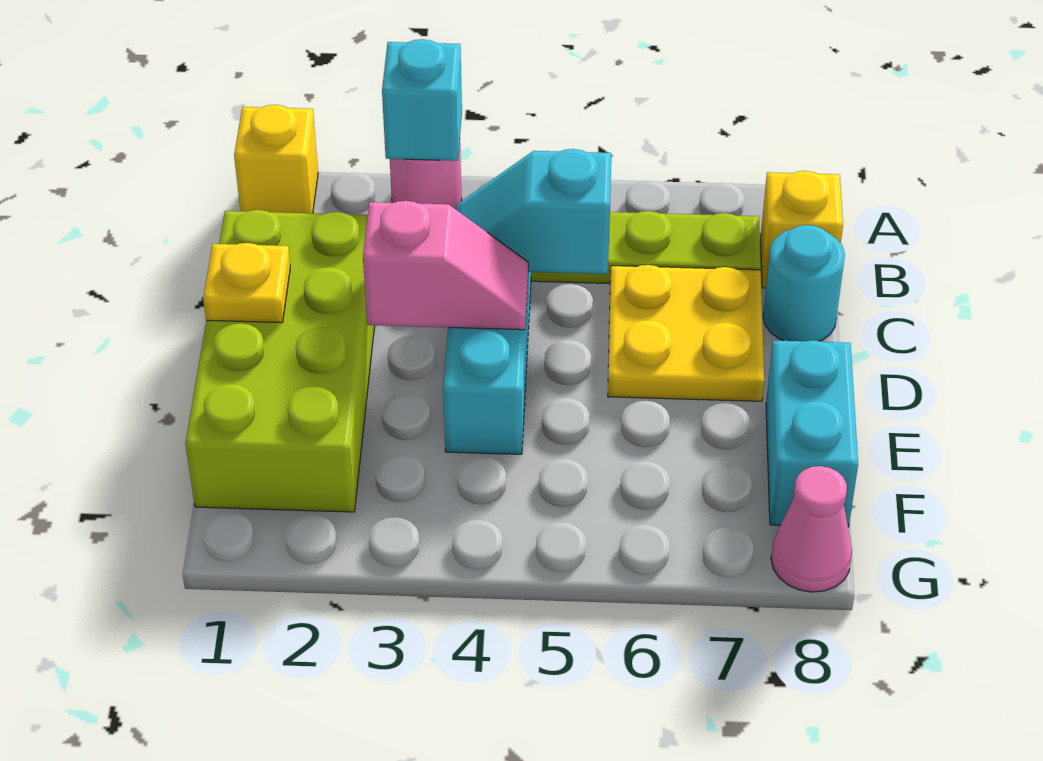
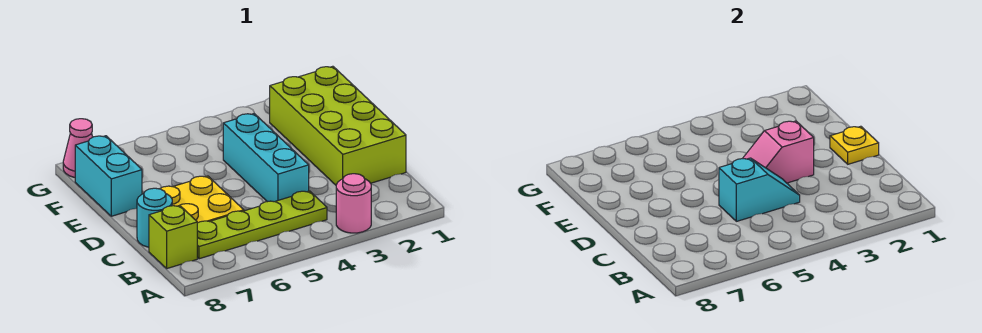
yellow 1x1 brick [234,105,318,213] -> none
cyan 1x1 brick [382,39,462,161] -> none
yellow 1x1 brick [761,171,843,288] -> lime 1x1 brick [149,205,197,268]

